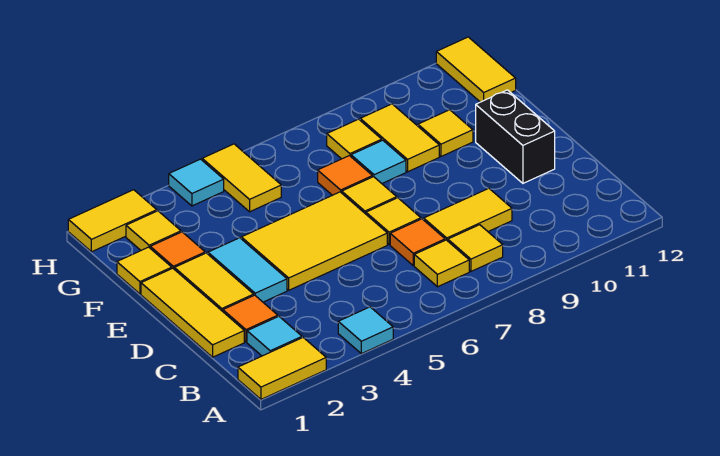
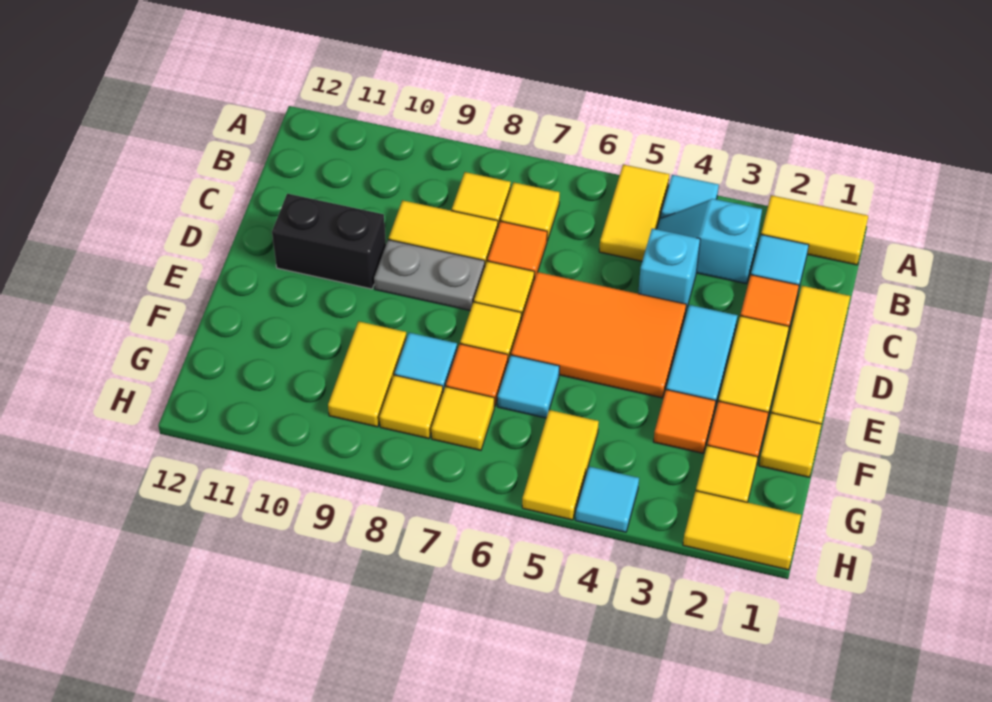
none -> cyan 1x2 slope [657,199,762,284]
none -> cyan 1x1 brick [638,228,700,313]
yellow 2x3 tile [241,192,387,290] -> orange 2x3 tile [511,272,686,398]
none -> grey 1x2 plate [374,240,485,310]
black 1x2 brick [476,90,555,183] -> black 1x2 brick turned to [272,194,386,289]
none -> orange 1x1 tile [653,390,716,453]
none -> cyan 1x1 tile [498,355,559,418]
yellow 1x1 tile [418,110,473,156] -> yellow 1x1 tile moved to [431,387,494,450]
yellow 1x2 tile [436,37,516,102] -> yellow 1x2 tile moved to [599,164,670,261]

